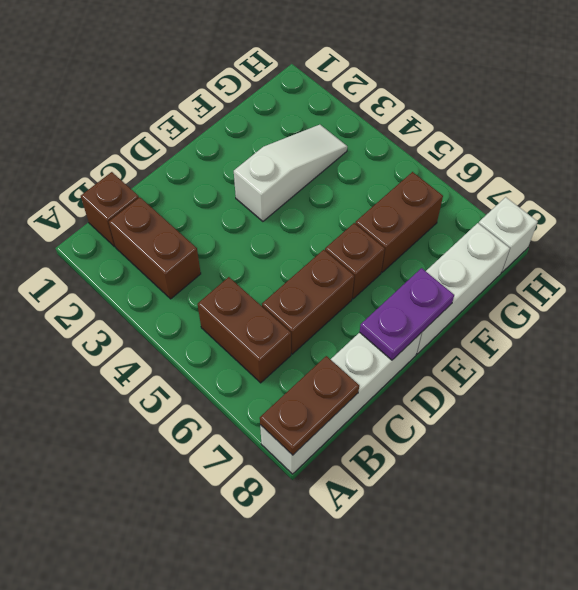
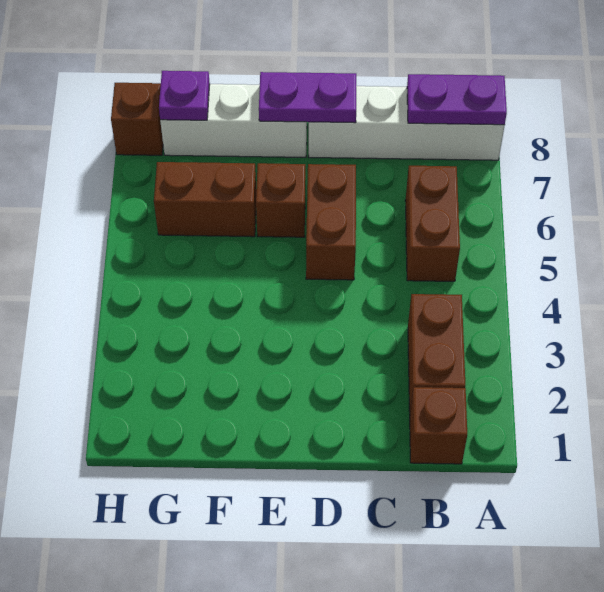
brown 1x2 plate [260,356,359,455] -> purple 1x2 plate [407,74,507,125]
brown 1x2 brick [262,250,354,354] -> brown 1x2 brick turned to [306,164,356,280]
white 1x3 slope [234,125,347,221] -> none
none -> purple 1x1 plate [159,71,210,120]
white 1x1 brick [479,197,538,272] -> brown 1x1 brick [111,83,163,155]

